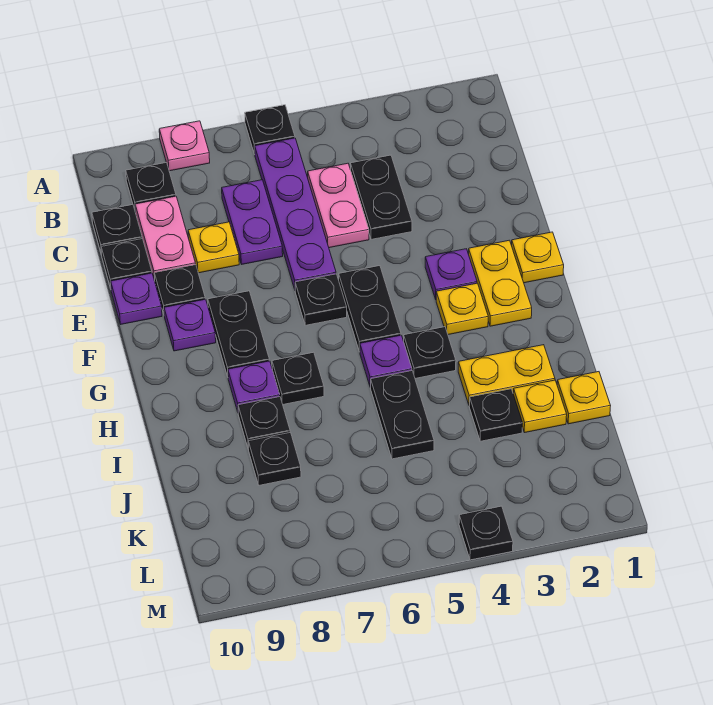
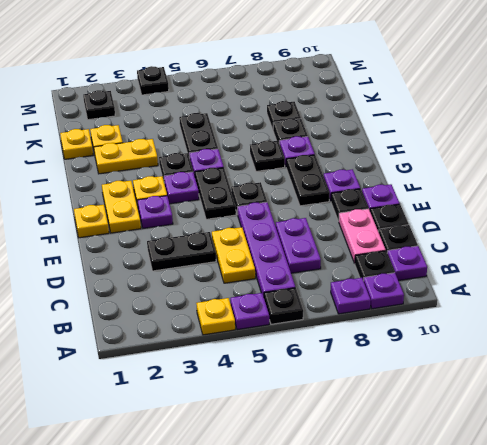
none -> purple 1x1 plate [230,293,269,330]
pink 1x1 plate [159,121,210,171] -> purple 1x1 plate [331,278,371,314]
none -> purple 1x1 plate [364,273,404,309]
none -> purple 1x1 plate [387,246,427,281]
black 1x2 plate [351,155,412,239] -> black 1x2 plate turned to [147,232,216,271]
pink 1x2 plate [308,163,369,248] -> yellow 1x2 plate [212,227,255,283]
yellow 1x1 plate [188,222,239,273] -> yellow 1x1 plate moved to [196,298,235,335]
none -> purple 1x1 plate [164,172,199,204]
black 1x1 plate [469,389,523,441] -> black 1x1 plate moved to [83,90,115,120]

